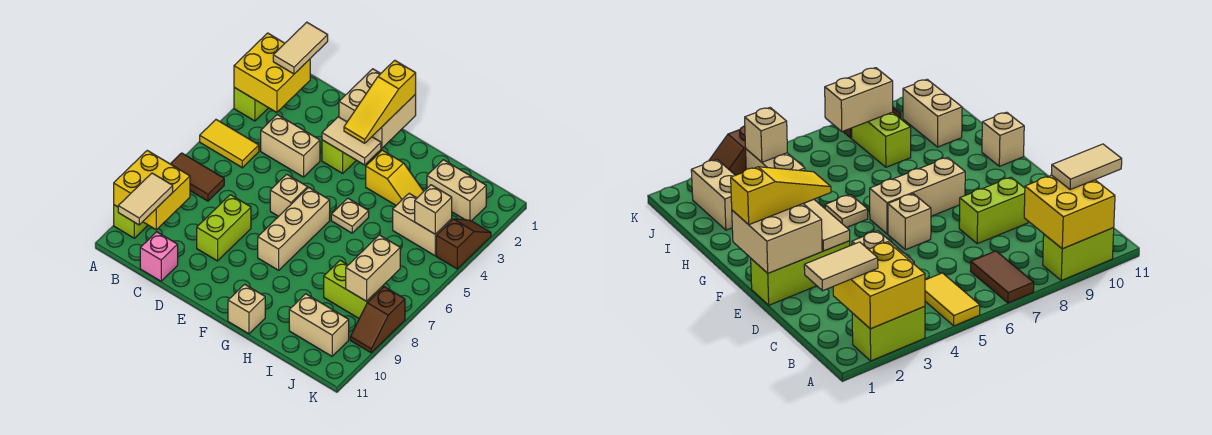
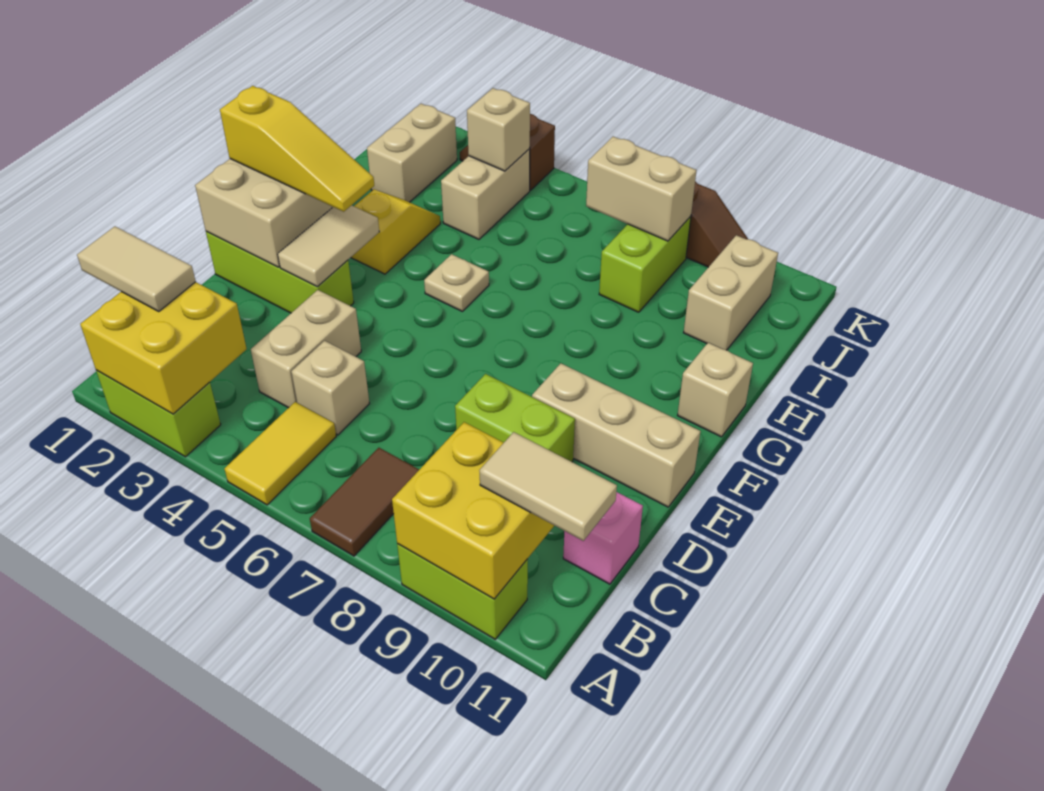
tan 1x1 brick [270,174,308,216] -> tan 1x1 brick moved to [291,341,369,435]
tan 1x3 brick [258,187,330,270] -> tan 1x3 brick moved to [532,363,701,507]

